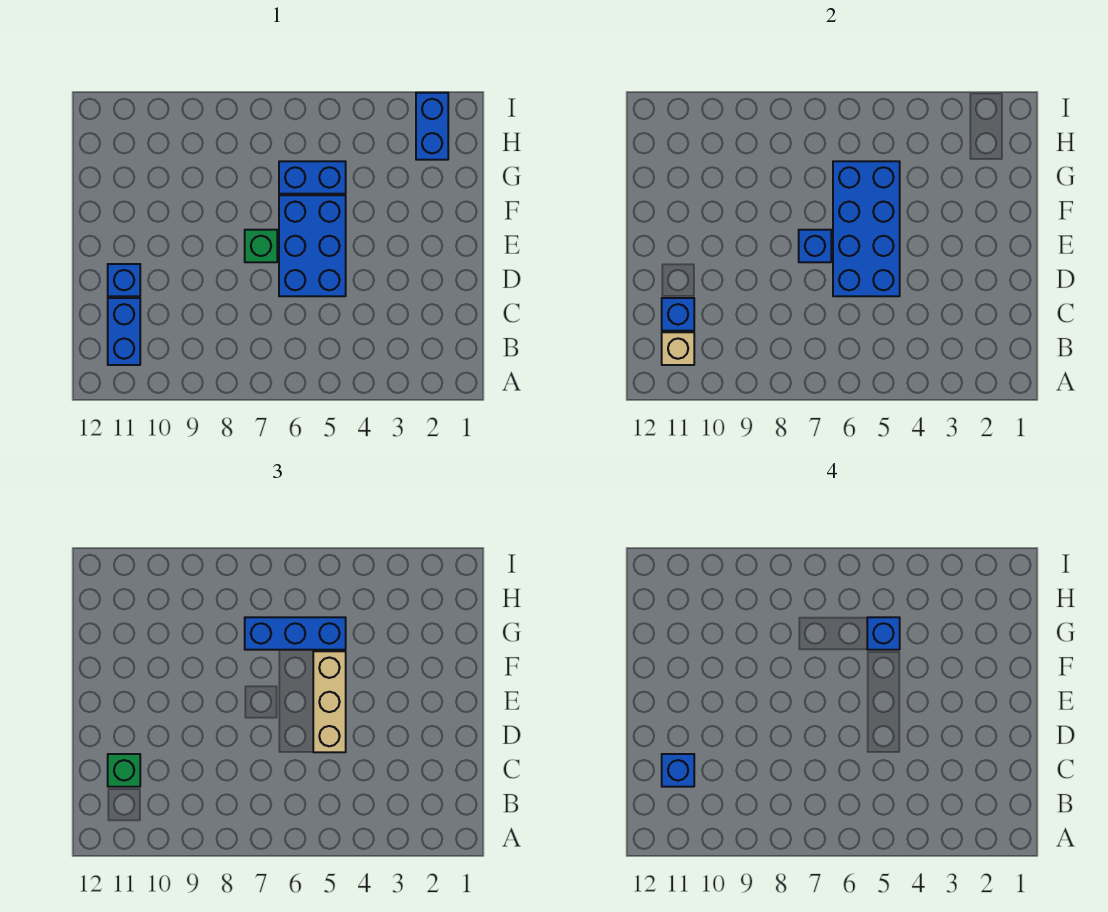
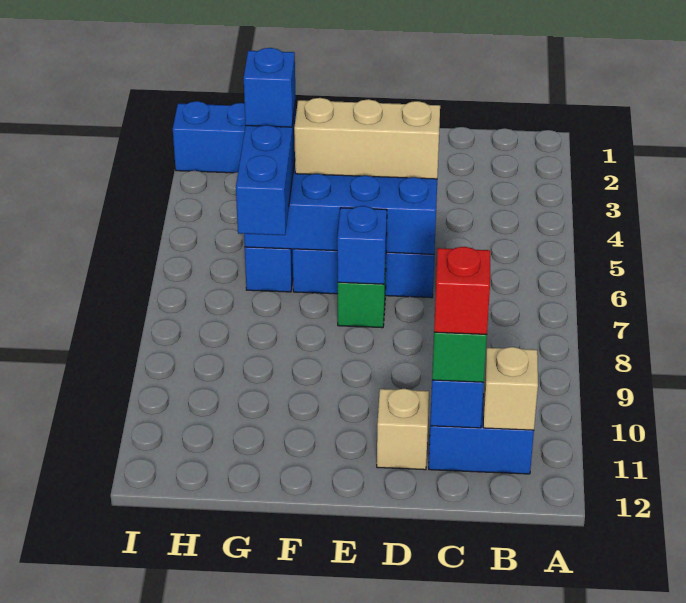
blue 1x1 brick [662,754,694,787] -> red 1x1 brick [434,247,490,334]
blue 1x1 brick [108,264,140,296] -> tan 1x1 brick [377,389,429,470]

